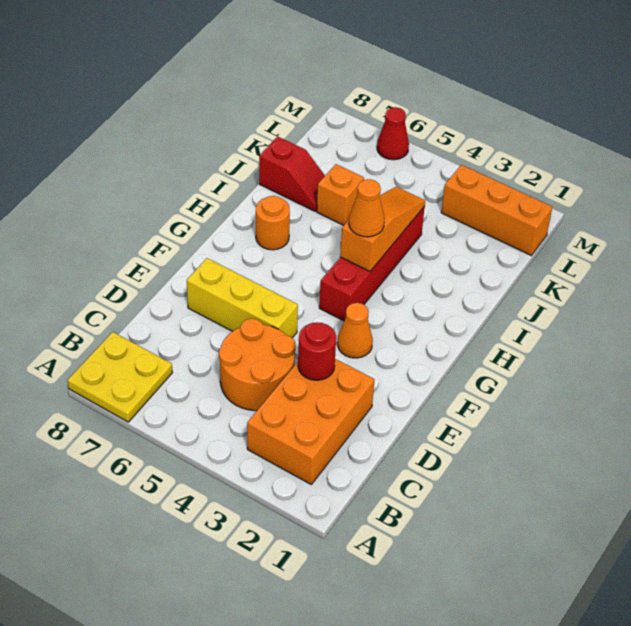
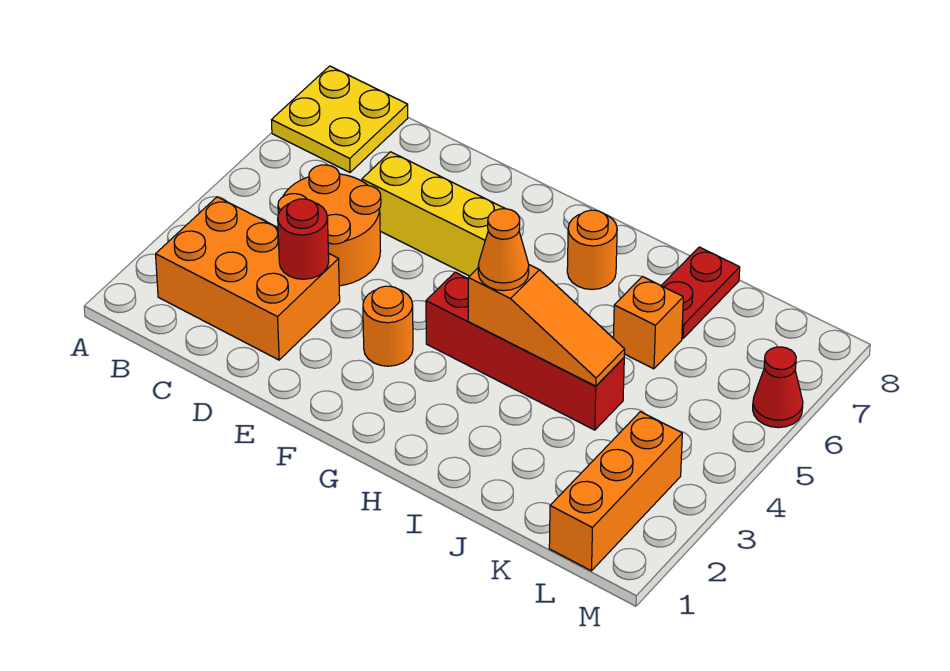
yellow 1x3 brick [187,258,298,338] -> yellow 1x3 brick turned to [362,152,505,276]
orange 1x1 cone [337,303,373,358] -> orange 1x1 round brick [363,286,413,366]
red 1x2 slope [259,136,325,211] -> red 1x2 plate [661,247,740,339]

